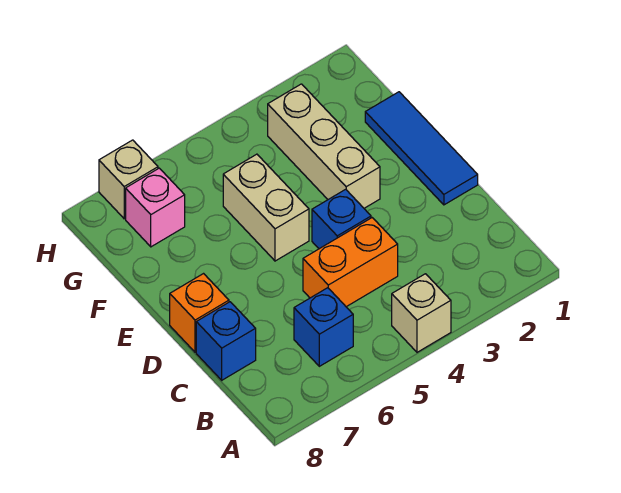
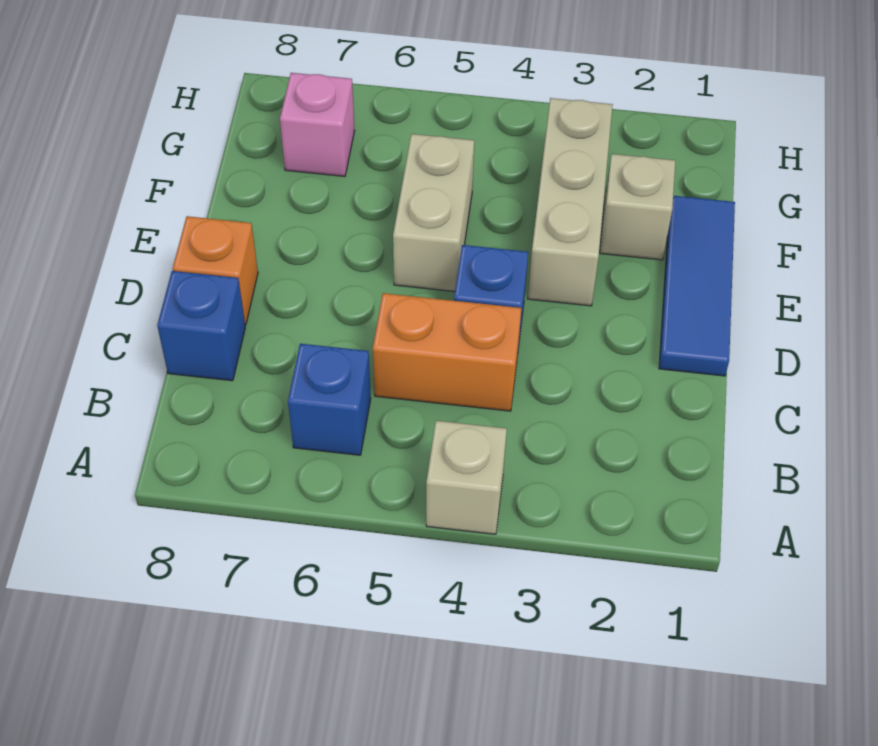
tan 1x1 brick [99,140,158,219] -> tan 1x1 brick moved to [600,154,675,260]

